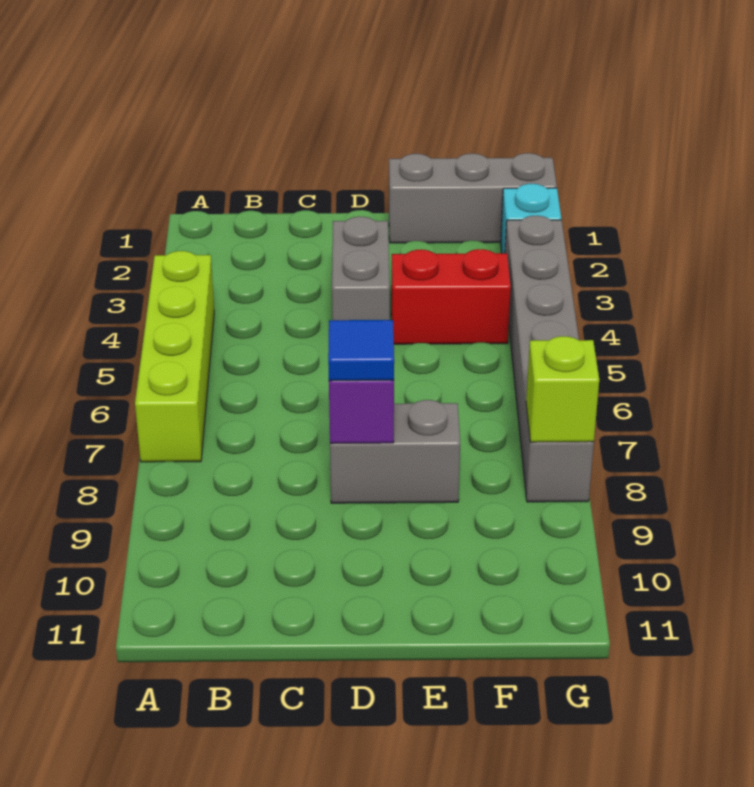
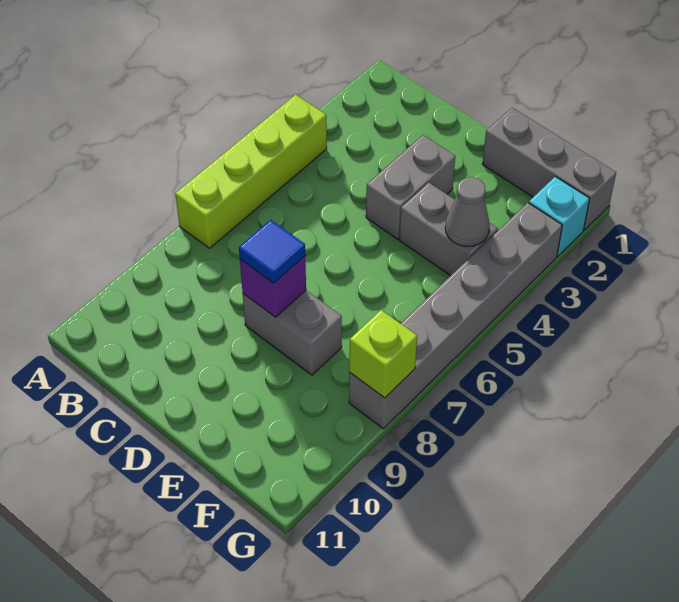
red 1x2 brick [391,249,511,344] -> grey 1x2 brick [399,183,498,276]
none -> grey 1x1 cone [445,177,490,247]

